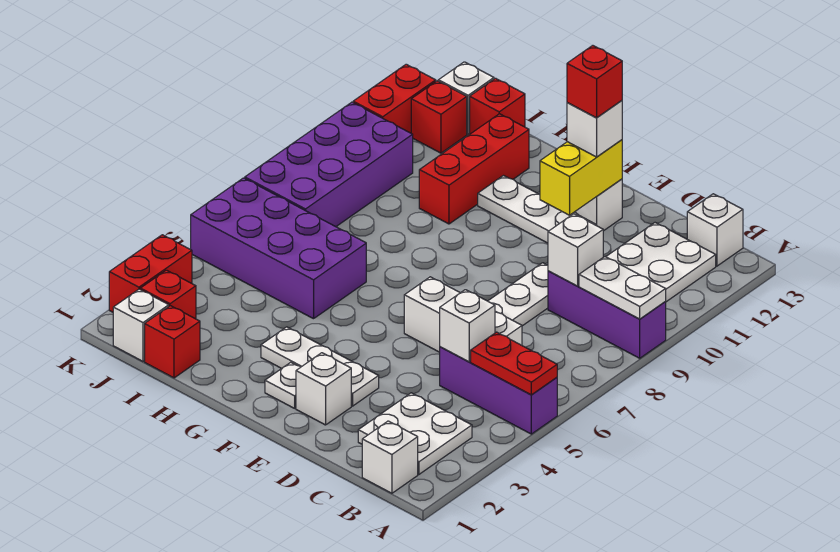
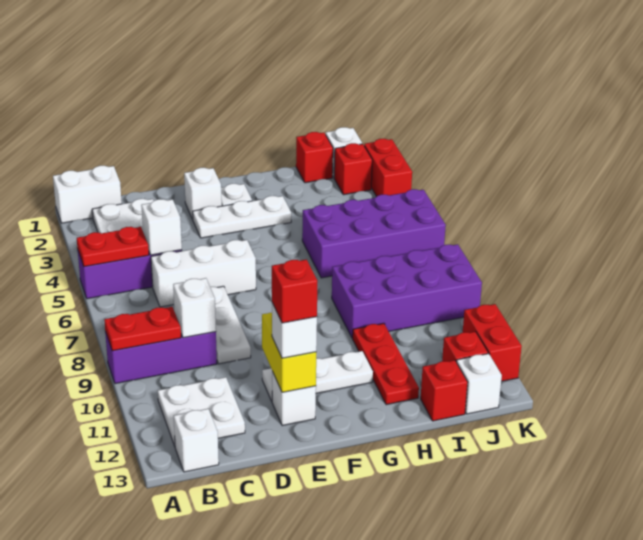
white 1x2 plate [579,257,666,319] -> red 1x2 plate [104,307,181,351]
white 1x1 brick [362,421,418,493] -> white 1x2 brick [53,166,122,223]
red 1x3 brick [419,114,529,224] -> red 1x3 plate [353,323,419,405]
purple 2x4 brick [245,102,413,227] -> purple 2x4 brick turned to [332,244,482,338]

